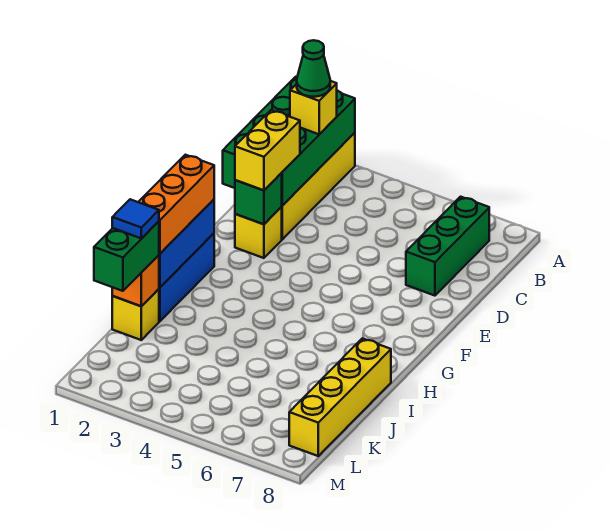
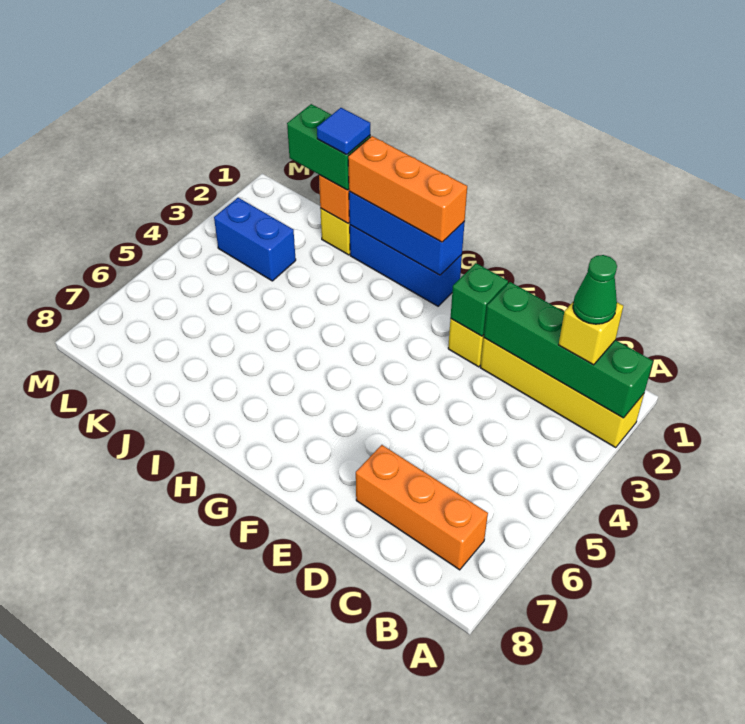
green 2x4 brick [223,77,355,206] -> green 1x4 brick [484,282,653,418]
green 1x3 brick [406,197,489,296] -> orange 1x3 brick [356,445,488,570]
yellow 1x2 brick [235,110,300,190] -> none
yellow 1x4 brick [289,338,391,456] -> none
none -> blue 1x2 brick [214,198,296,281]

